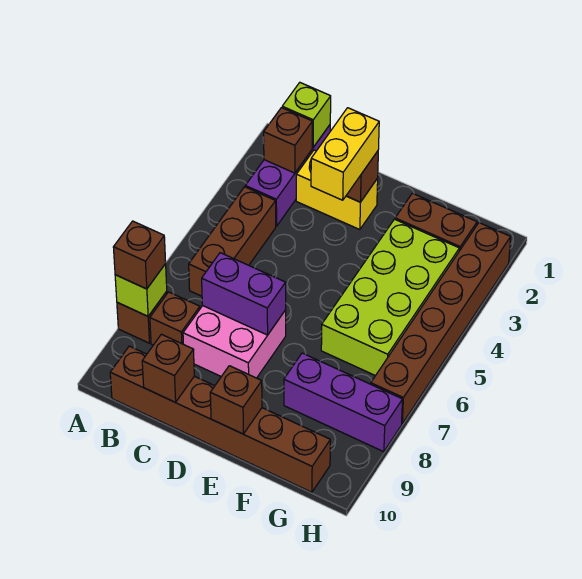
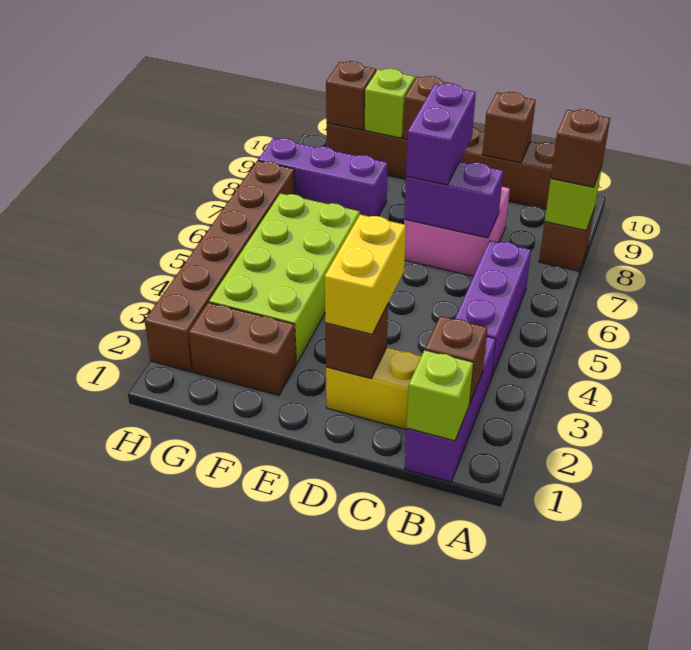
brown 1x3 brick [189,187,276,296] -> purple 1x3 brick [455,240,531,376]
brown 1x1 brick [150,292,200,345] -> brown 1x1 brick moved to [326,61,376,130]
none -> purple 1x2 brick [406,83,476,185]
none -> lime 1x1 brick [365,69,415,138]

